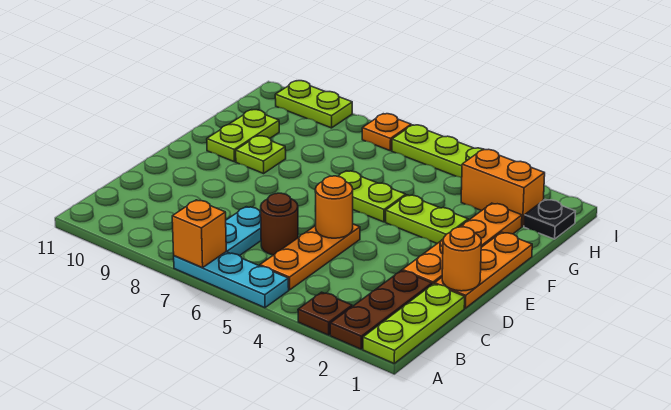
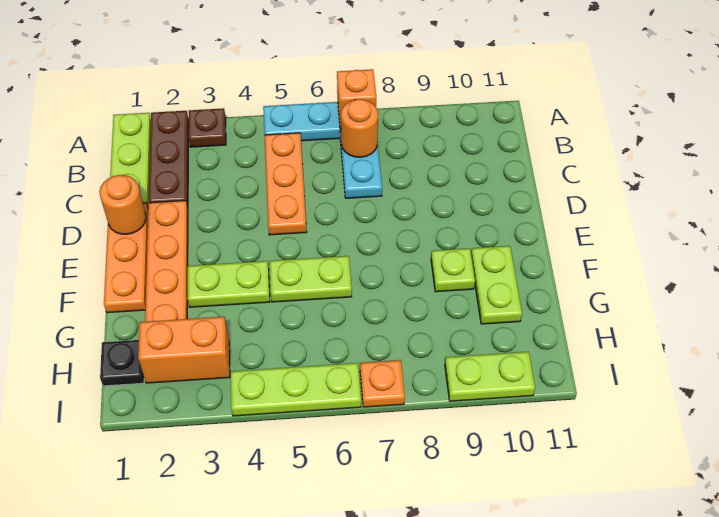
brown 1x1 round brick [260,193,298,255] -> none
orange 1x1 round brick [315,176,353,238] -> orange 1x1 round brick moved to [341,99,378,157]

